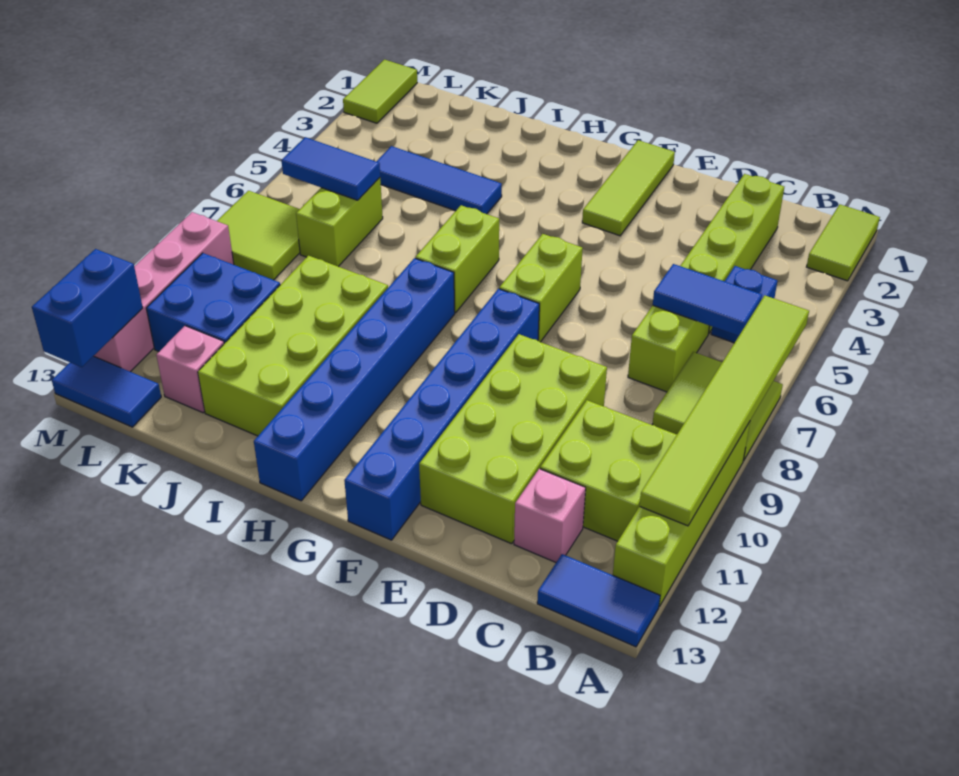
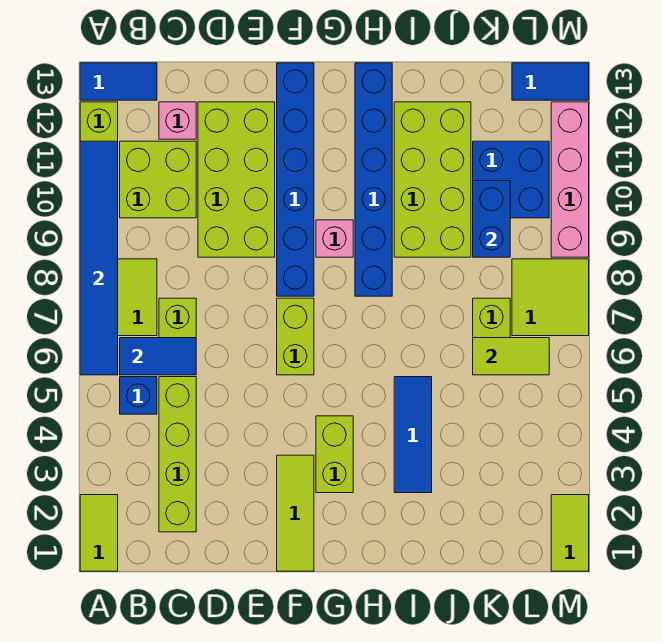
lime 1x6 tile [639,295,809,526] -> blue 1x6 tile [80,141,118,375]
lime 1x2 brick [416,205,499,313] -> lime 1x2 brick moved to [316,416,353,493]
blue 1x3 tile [376,146,502,214] -> blue 1x3 tile turned to [394,377,432,493]
blue 1x2 tile [281,137,380,200] -> lime 1x2 tile [473,338,549,375]
pink 1x1 brick [156,326,224,413] -> pink 1x1 brick moved to [316,220,353,257]
blue 1x2 brick [32,249,143,367] -> blue 1x2 brick moved to [473,181,510,257]

